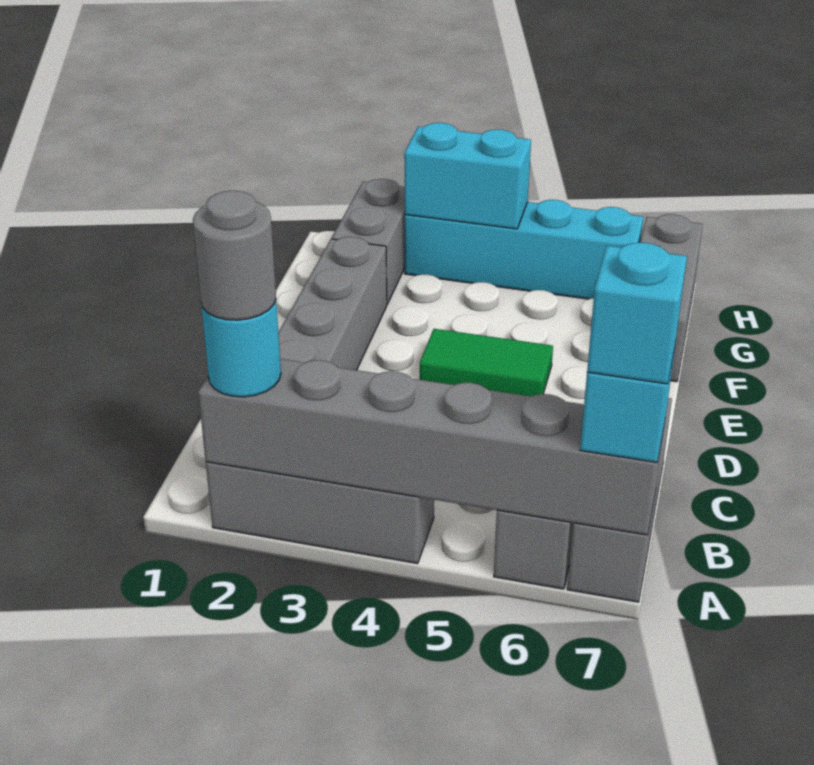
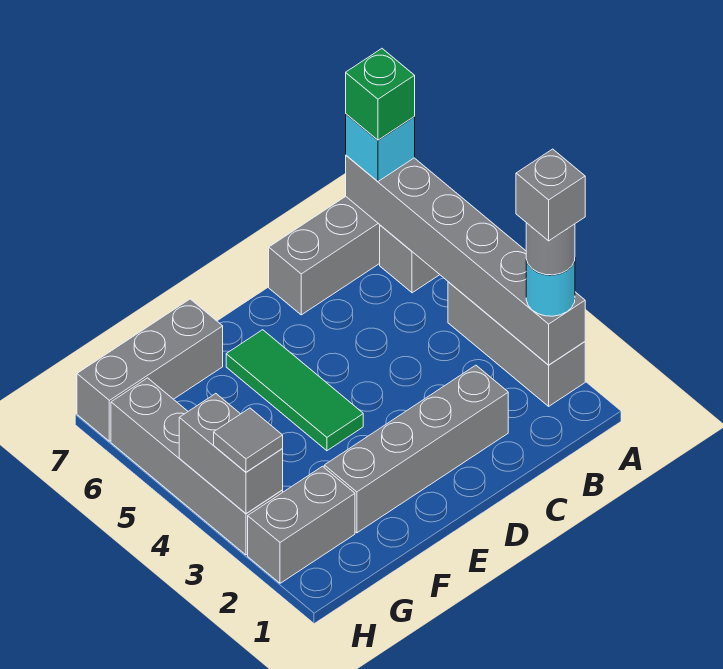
none -> grey 1x1 brick [516,149,585,241]
cyan 1x1 brick [587,243,687,384] -> green 1x1 brick [346,49,415,140]
green 1x2 tile [420,329,553,396] -> green 1x3 tile [226,330,363,451]
cyan 1x4 brick [405,200,643,299] -> grey 1x4 brick [111,378,283,555]
cyan 1x2 brick [404,123,531,229] -> grey 1x2 brick [179,394,283,513]
none -> grey 1x1 tile [214,408,283,472]

